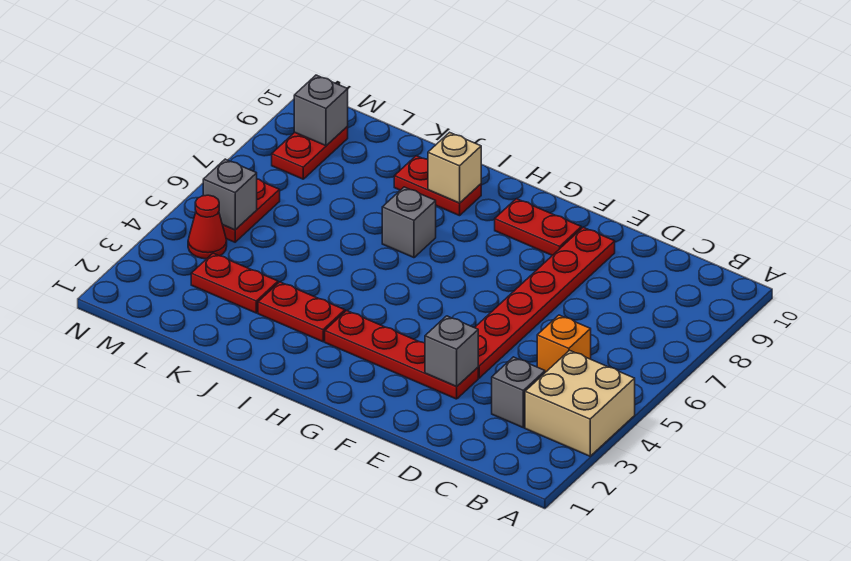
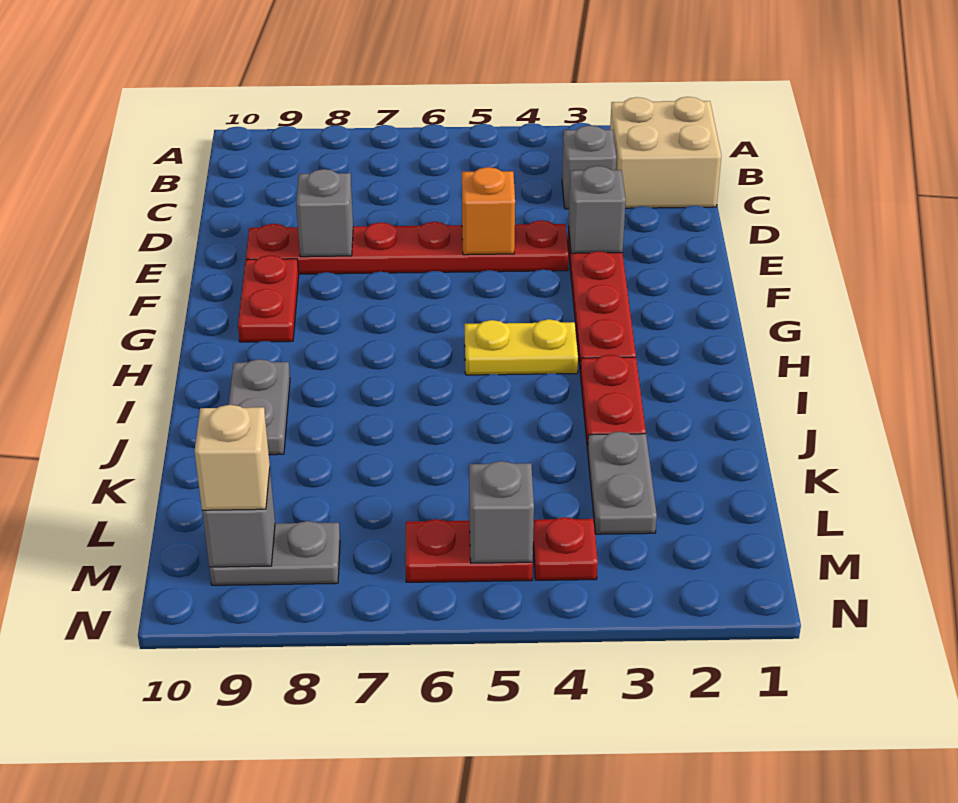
tan 2x2 brick [525,350,635,456] -> tan 2x2 brick moved to [610,97,721,208]
orange 1x1 brick [537,315,591,372] -> orange 1x1 brick moved to [462,167,515,255]
none -> yellow 1x2 plate [465,319,578,375]
grey 1x1 brick [382,187,436,258] -> grey 1x1 brick moved to [296,169,353,257]
red 1x2 plate [394,156,481,216] -> grey 1x2 plate [229,359,290,455]
tan 1x1 brick [428,132,482,203] -> tan 1x1 brick moved to [194,405,270,510]
red 1x2 plate [191,253,278,313] -> grey 1x2 plate [588,432,657,534]
red 1x1 cone [188,195,227,259] -> red 1x1 plate [533,517,598,580]
red 1x2 plate [272,126,348,179] -> grey 1x2 plate [209,521,340,585]

